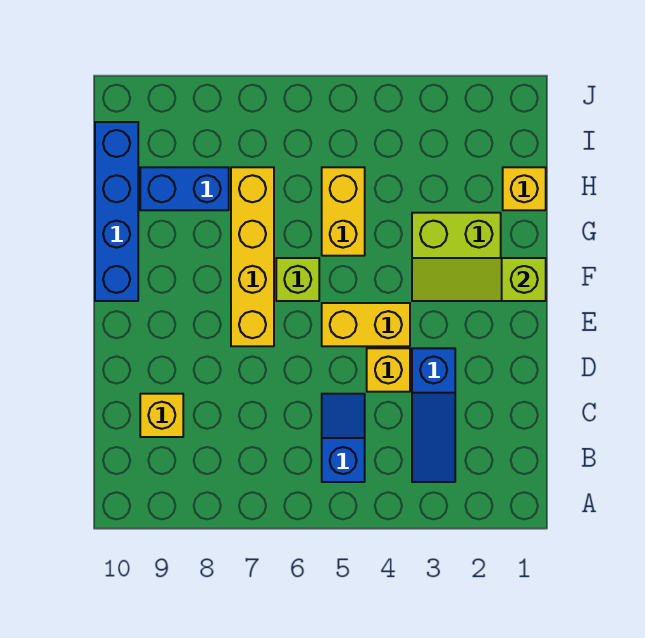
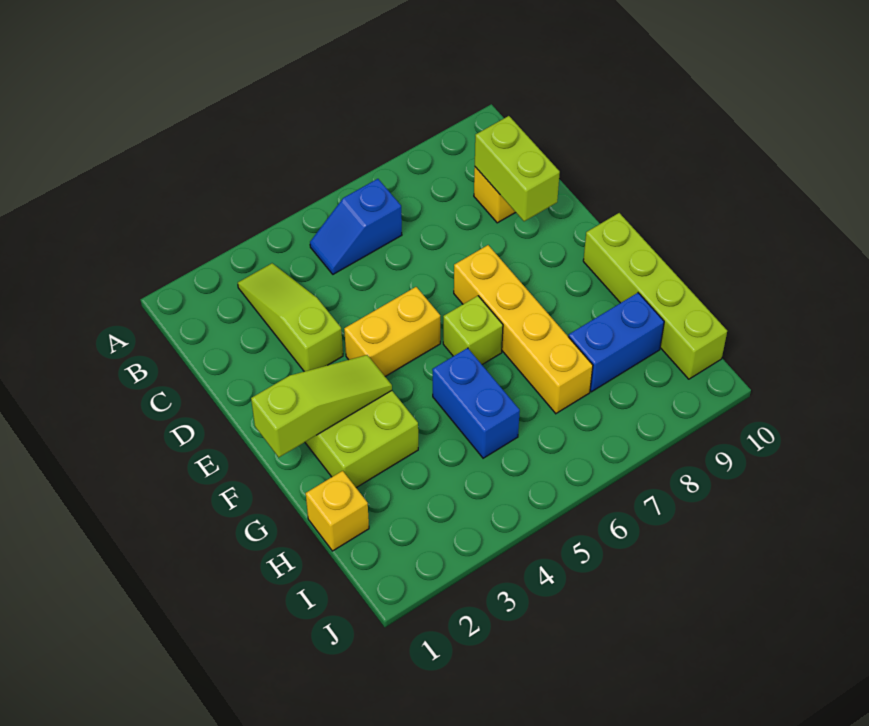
blue 1x3 slope [412,348,455,482] -> lime 1x3 slope [238,263,343,372]
blue 1x2 slope [322,394,365,482] -> blue 1x2 slope turned to [310,179,402,274]
none -> lime 1x2 brick [475,116,560,221]
yellow 1x1 brick [367,348,410,392] -> none
blue 1x4 brick [95,122,138,301] -> lime 1x4 brick [583,213,727,379]
yellow 1x2 brick [322,167,365,256] -> blue 1x2 brick [432,348,520,458]

